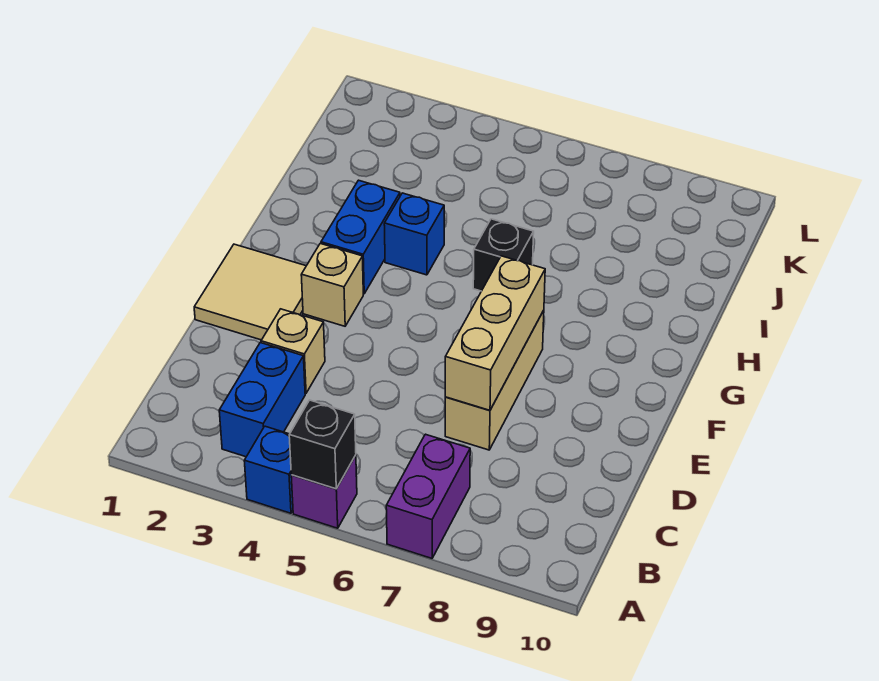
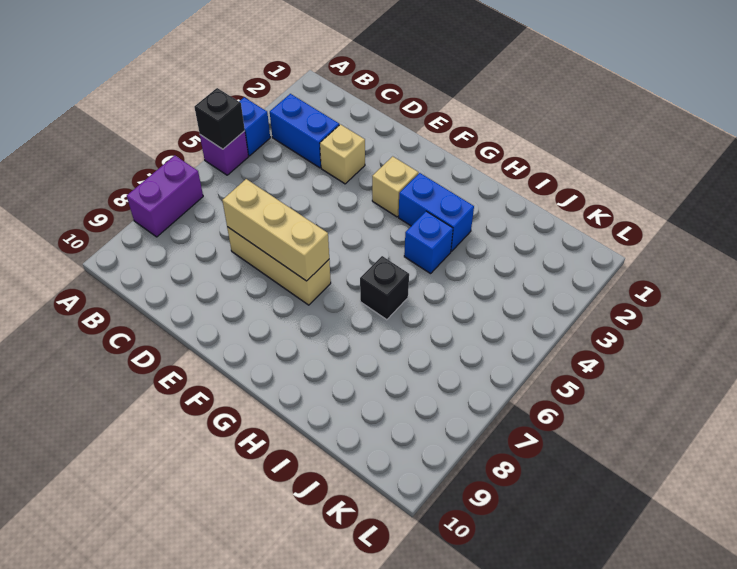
purple 1x2 brick [386,434,470,558] -> purple 1x2 brick turned to [127,155,203,237]
tan 2x2 tile [194,244,306,340] -> none

